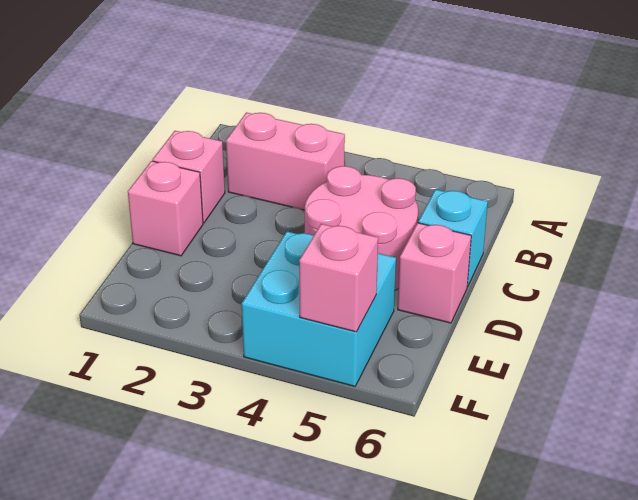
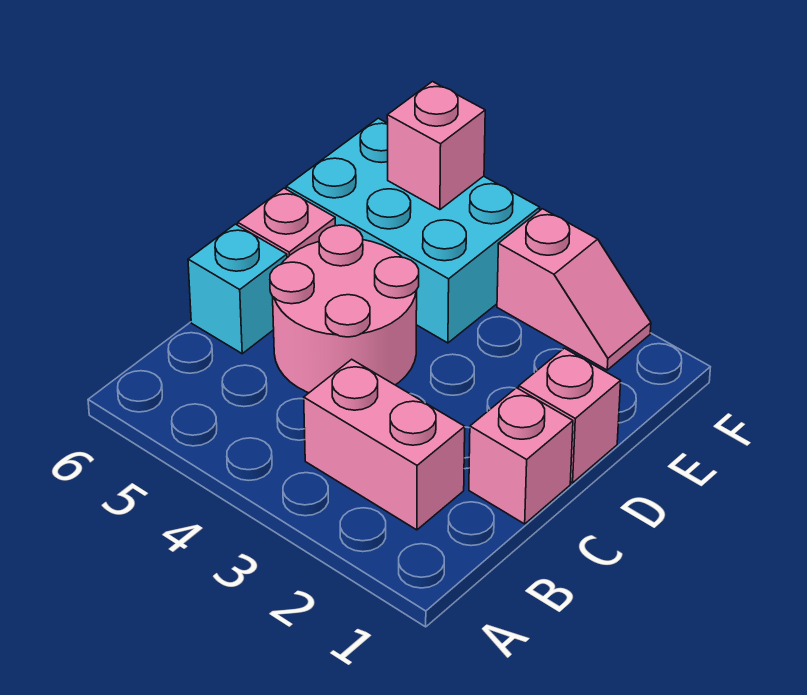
cyan 2x2 brick [242,231,396,386] -> cyan 2x3 brick [286,118,540,343]
none -> pink 1x2 slope [497,209,651,370]

